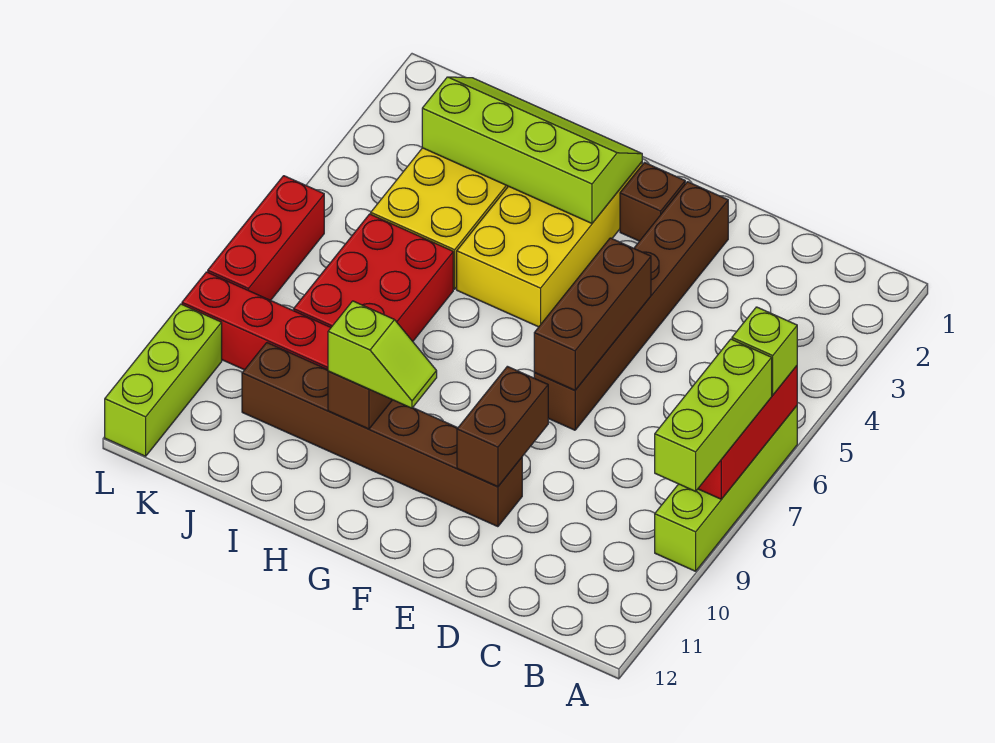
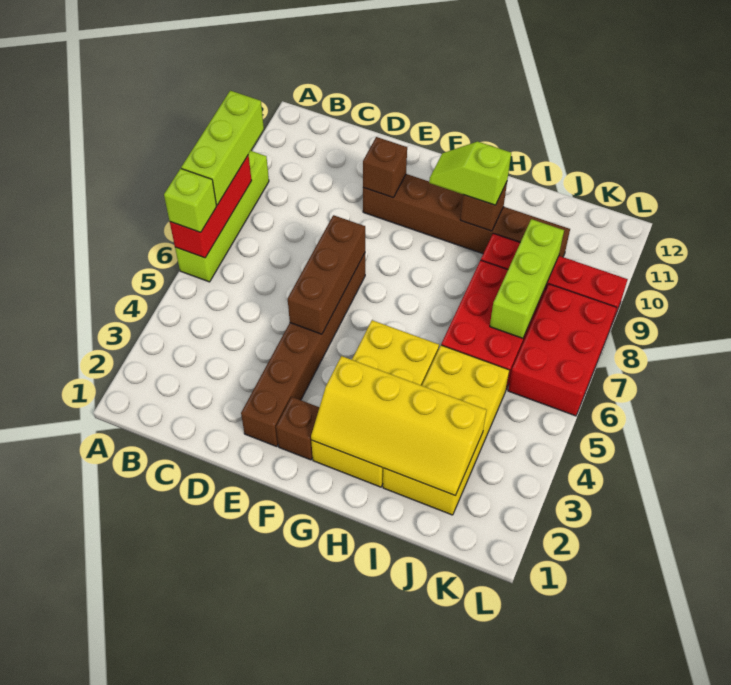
brown 1x2 brick [457,366,548,487] -> brown 1x1 brick [363,137,407,198]
lime 2x4 slope [422,77,642,223] -> yellow 2x4 slope [311,356,486,496]
red 1x3 brick [208,176,324,300] -> red 2x3 brick [508,284,617,416]
lime 1x3 brick [105,304,222,456] -> lime 1x3 brick moved to [490,219,564,338]

